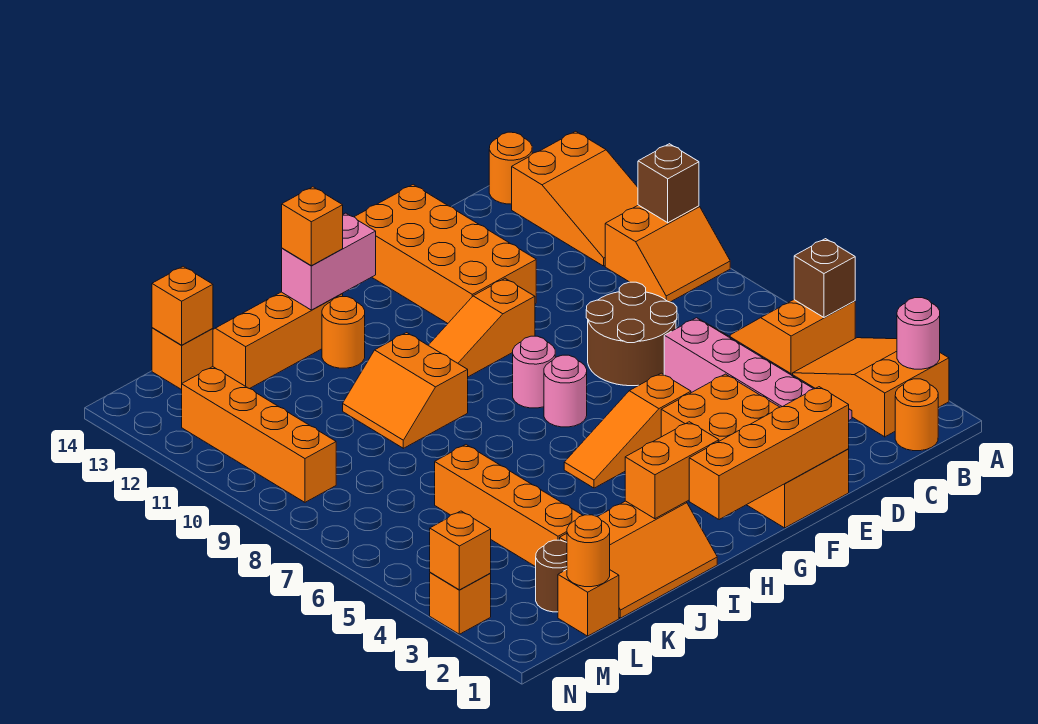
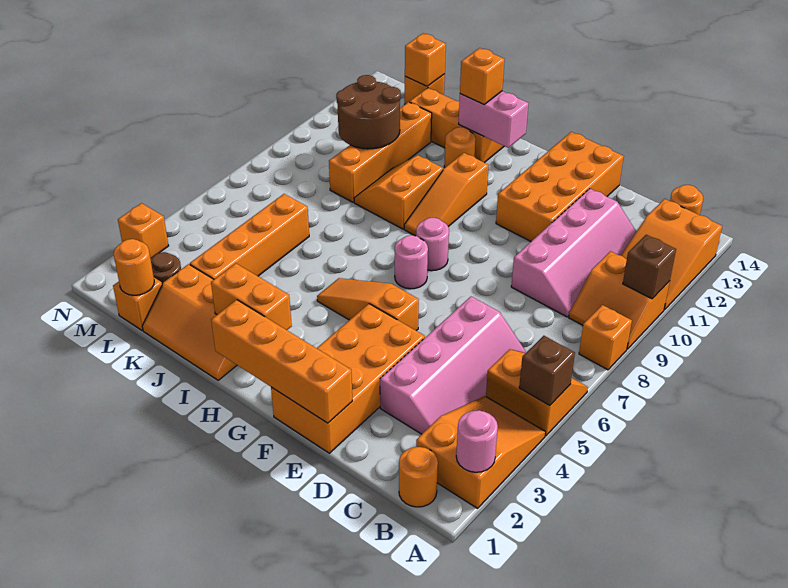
none -> pink 2x4 slope [511,189,636,317]
brown 2x2 round brick [586,282,677,386] -> brown 2x2 round brick moved to [336,75,401,149]
orange 1x3 slope [428,278,535,377] -> orange 1x3 slope turned to [404,153,488,236]
orange 1x4 brick [182,367,336,502] -> orange 1x4 brick moved to [329,102,432,202]
orange 1x1 brick [430,511,491,590] -> orange 1x1 brick moved to [579,305,632,370]

